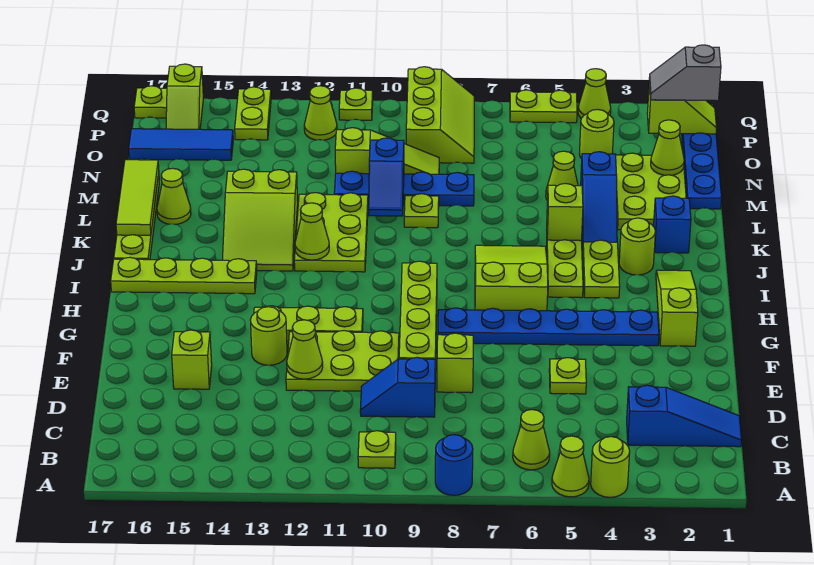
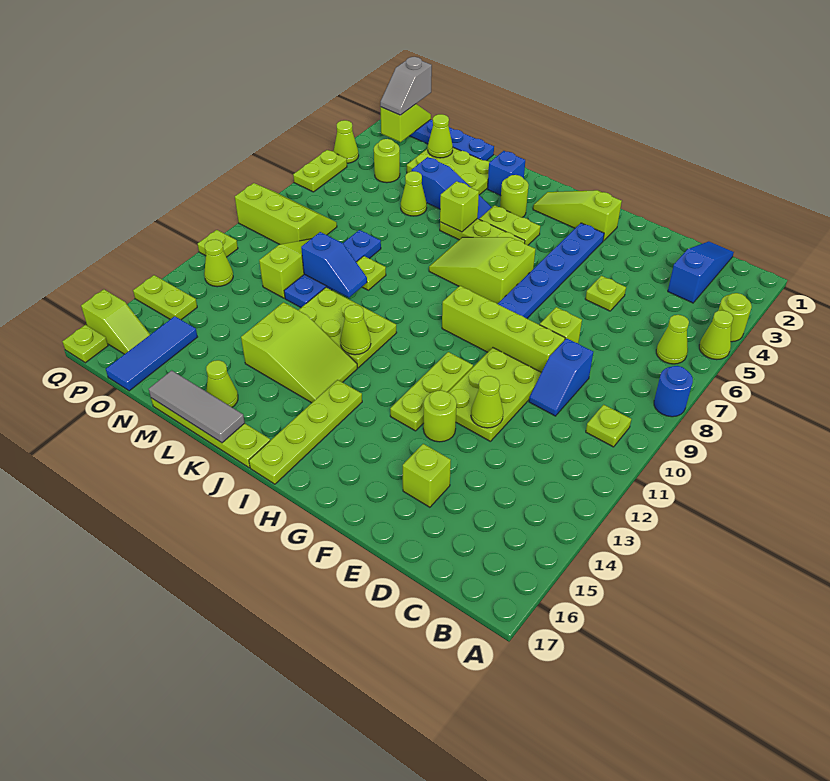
lime 1x3 tile [116,160,159,236] -> grey 1x3 tile [149,370,245,443]

